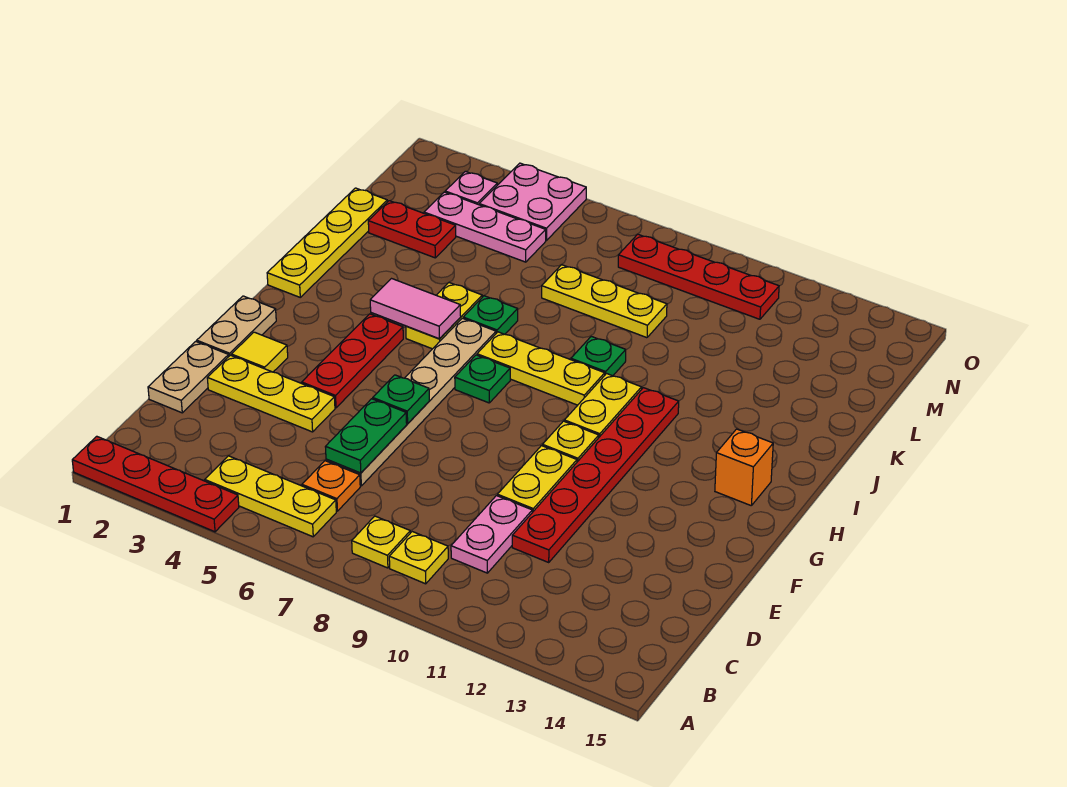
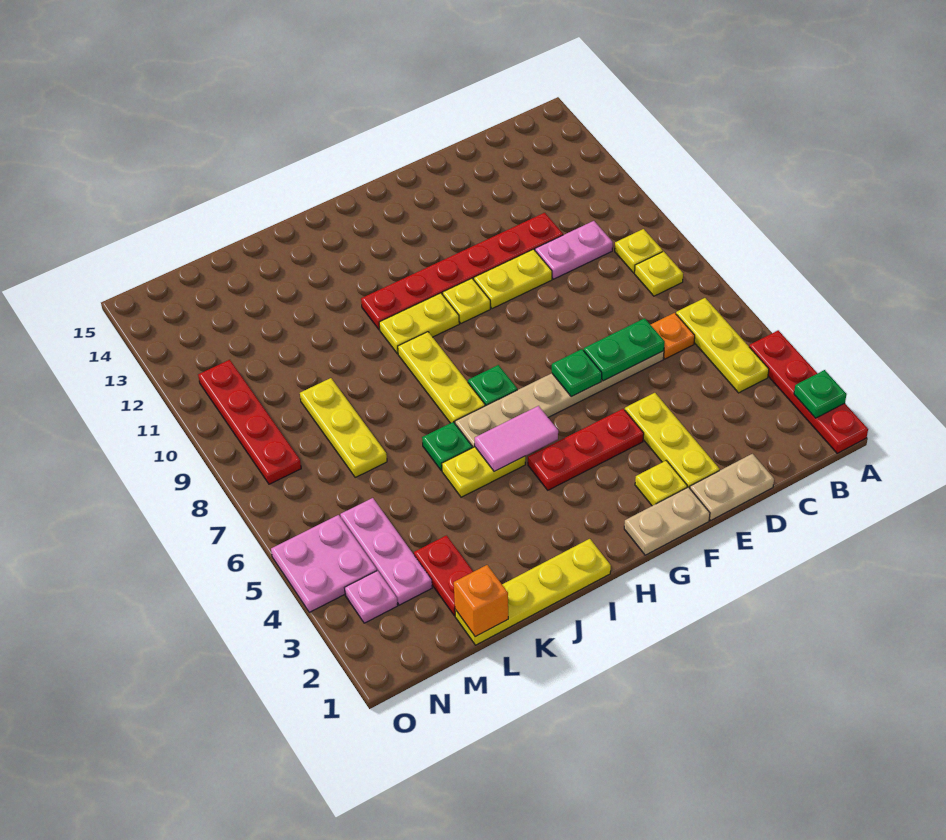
yellow 1x1 tile [231,332,288,372] -> yellow 1x1 plate [635,461,687,506]
orange 1x1 brick [715,429,773,505] -> orange 1x1 brick moved to [454,565,508,637]
pink 1x2 tile [370,279,461,339] -> pink 1x2 tile turned to [475,406,558,472]
green 1x1 plate [571,336,626,376] -> green 1x1 plate moved to [794,370,847,418]

